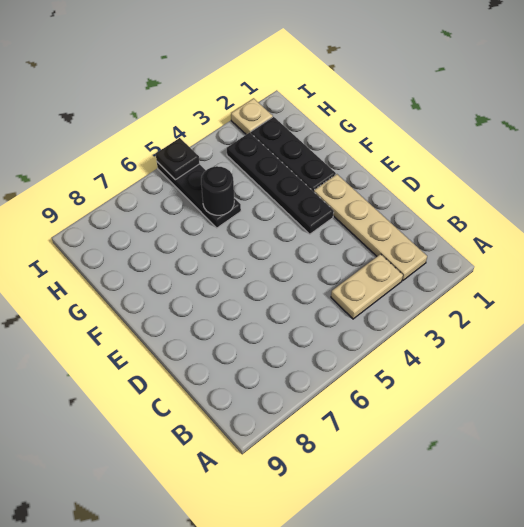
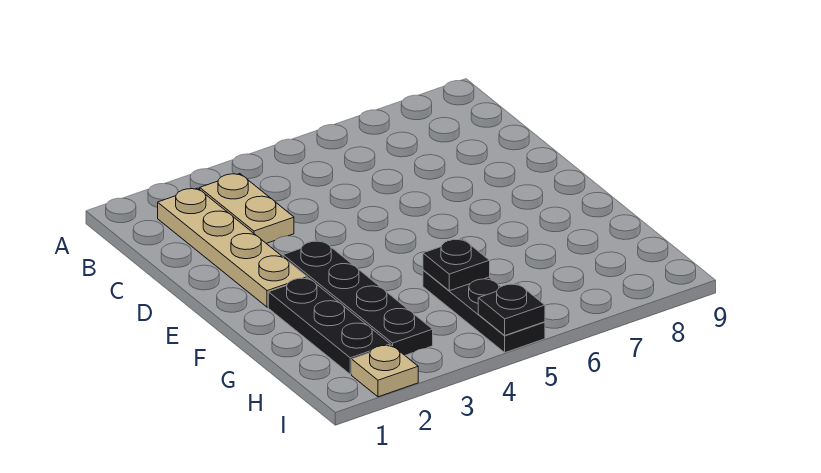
tan 1x2 plate [331,254,403,319] -> tan 1x2 plate turned to [200,174,294,243]
black 1x1 round brick [201,166,234,215] -> black 1x1 plate [423,239,490,291]

